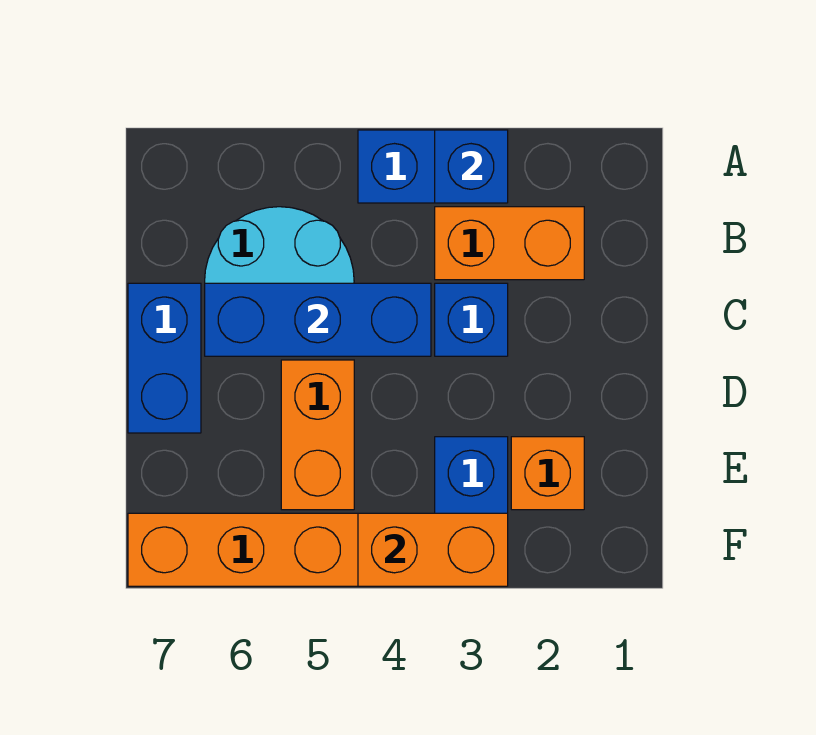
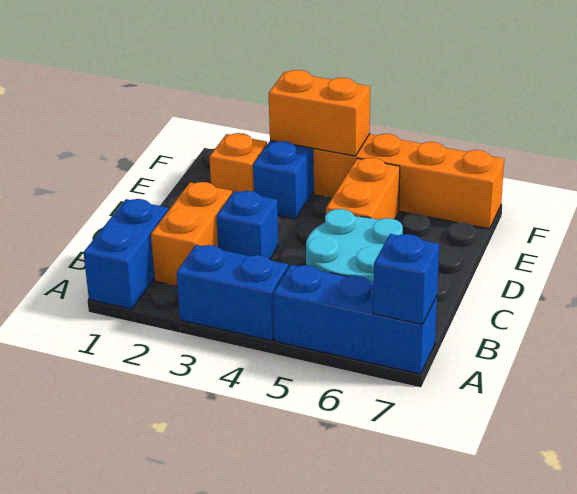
blue 1x1 brick [435,130,508,203] -> blue 1x1 brick moved to [373,234,439,325]
orange 1x2 brick [435,207,584,280] -> orange 1x2 brick turned to [151,182,232,286]
blue 1x3 brick [205,283,431,356] -> blue 1x3 brick moved to [273,265,437,374]
blue 1x2 brick [128,283,201,433] -> blue 1x2 brick moved to [83,199,168,309]

